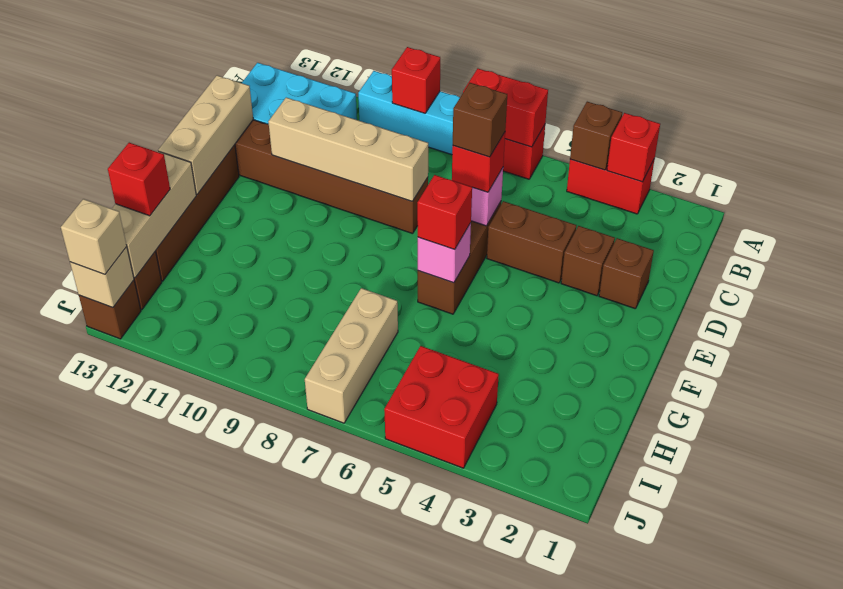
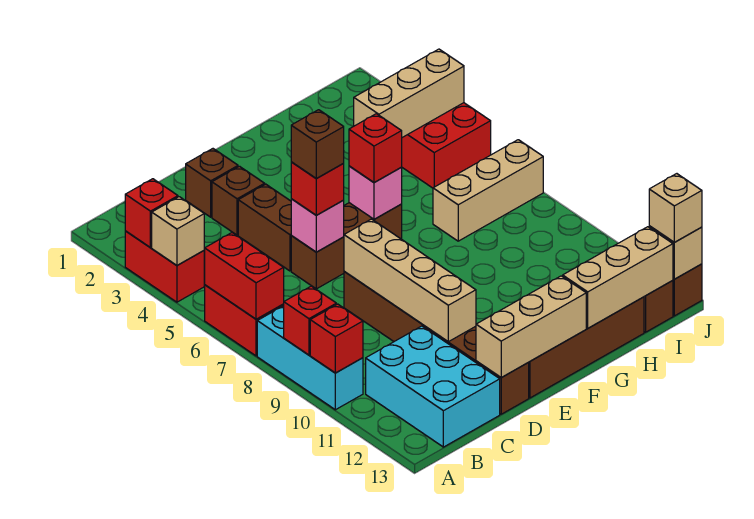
brown 1x1 brick [570,102,622,170] -> tan 1x1 brick [152,197,204,265]
none -> tan 1x3 brick [354,49,464,137]
red 1x1 brick [108,143,170,216] -> red 1x1 brick moved to [310,304,363,373]

